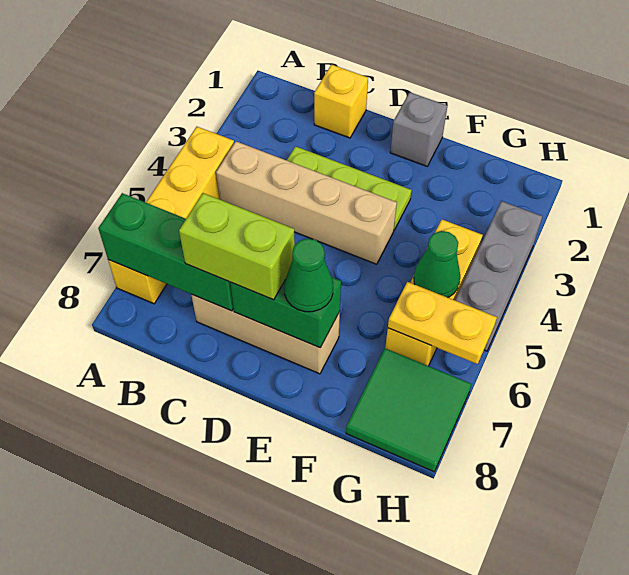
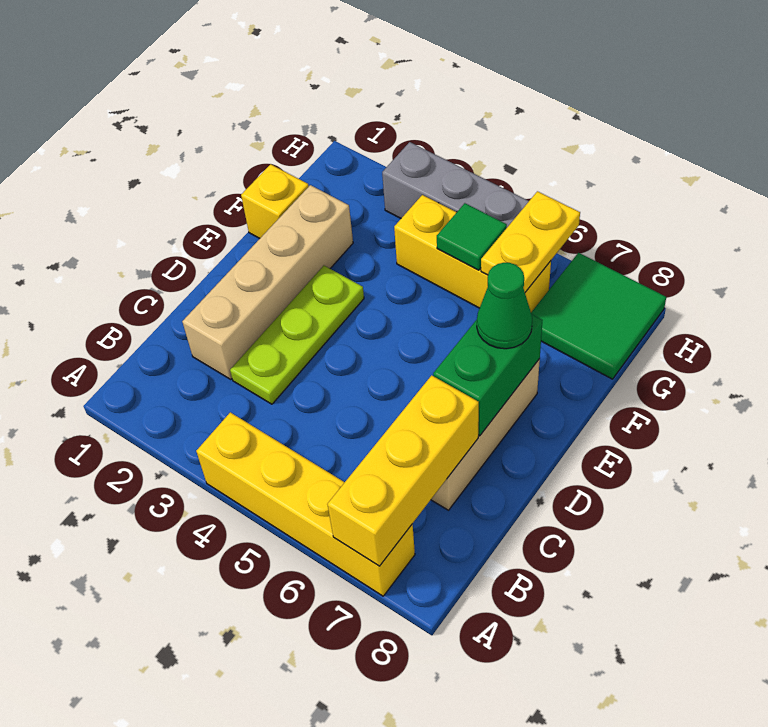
green 1x3 brick [98,193,234,311] -> yellow 1x3 brick [327,375,479,566]
tan 1x4 brick [216,141,397,264] -> tan 1x4 brick moved to [182,185,353,379]
yellow 1x1 brick [314,65,368,138] -> yellow 1x1 brick moved to [241,164,309,238]
lime 1x2 brick [179,193,295,300] -> none
grey 1x1 brick [390,92,447,166] -> none
green 1x1 cone [414,231,460,298] -> green 1x1 tile [437,203,507,270]

